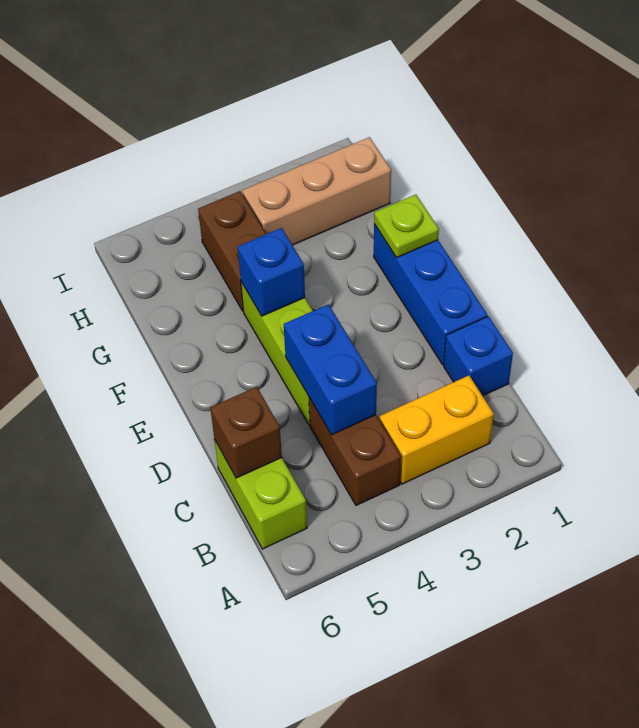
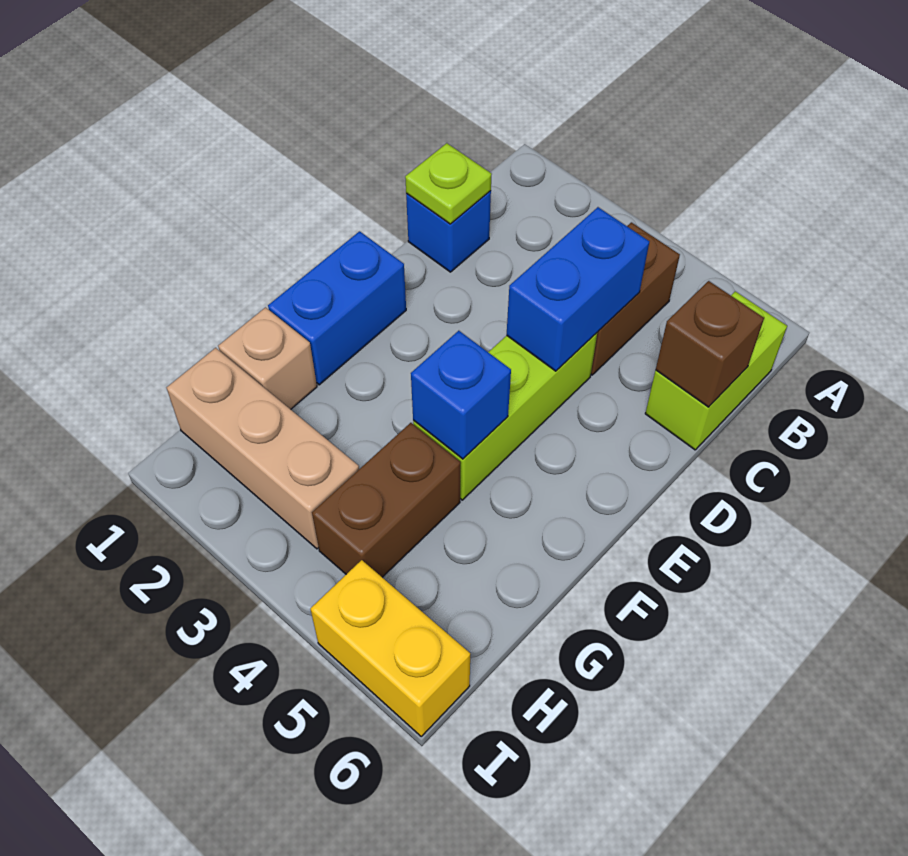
yellow 1x2 brick [379,376,494,484] -> yellow 1x2 brick moved to [310,560,470,736]
blue 1x3 brick [374,224,487,365] -> blue 1x2 brick [268,231,406,385]
lime 1x1 plate [374,195,439,258] -> lime 1x1 plate moved to [405,143,492,224]
none -> tan 1x1 brick [218,307,317,409]

